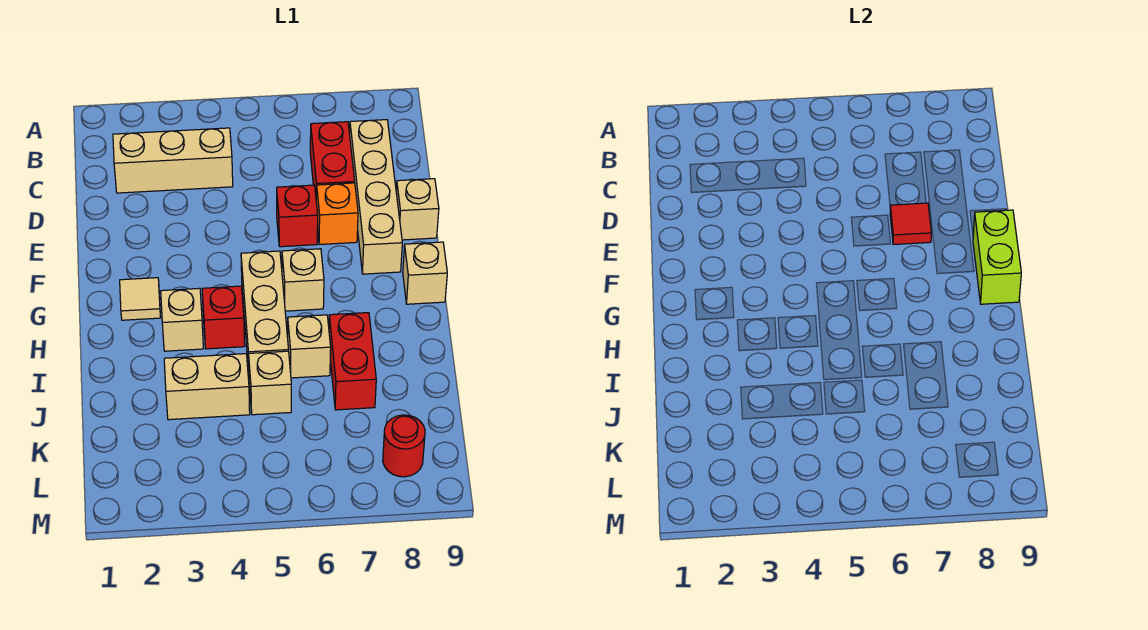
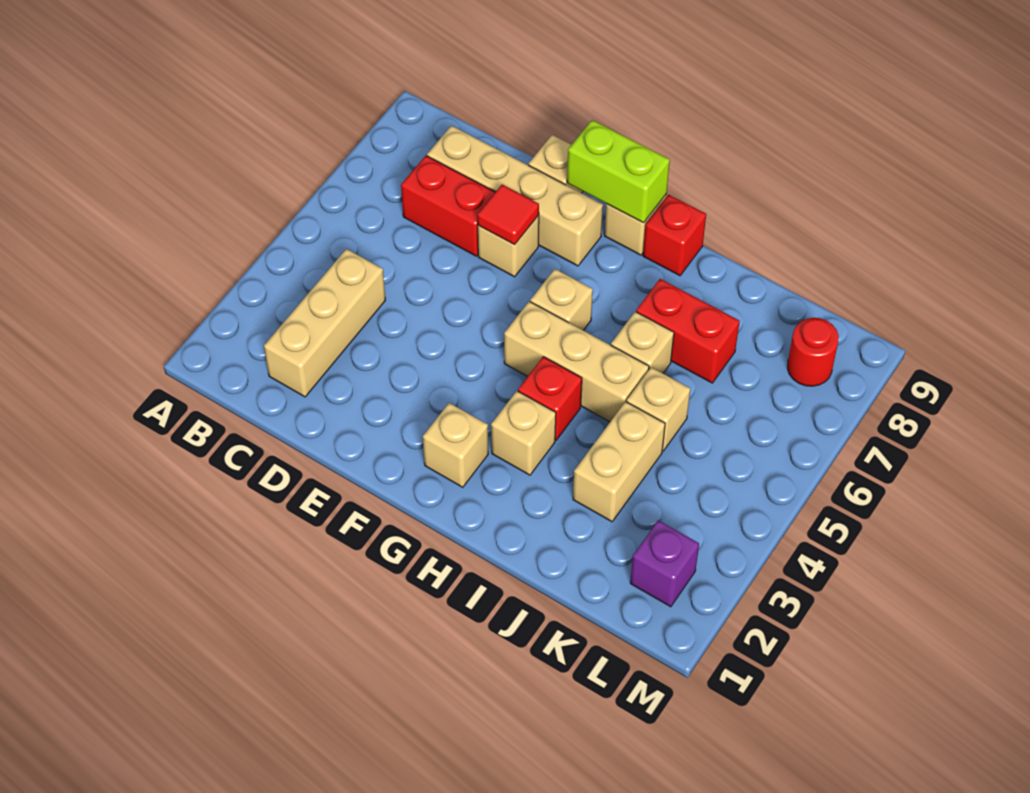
red 1x1 brick [277,185,318,247] -> red 1x1 brick moved to [643,195,706,276]
orange 1x1 brick [316,183,358,245] -> tan 1x1 brick [478,215,539,277]
tan 1x1 tile [120,278,161,320] -> tan 1x1 brick [423,403,488,487]
none -> purple 1x1 brick [630,520,699,607]

